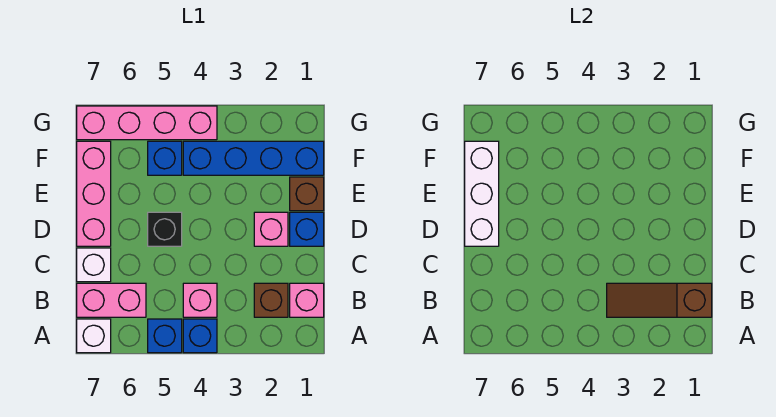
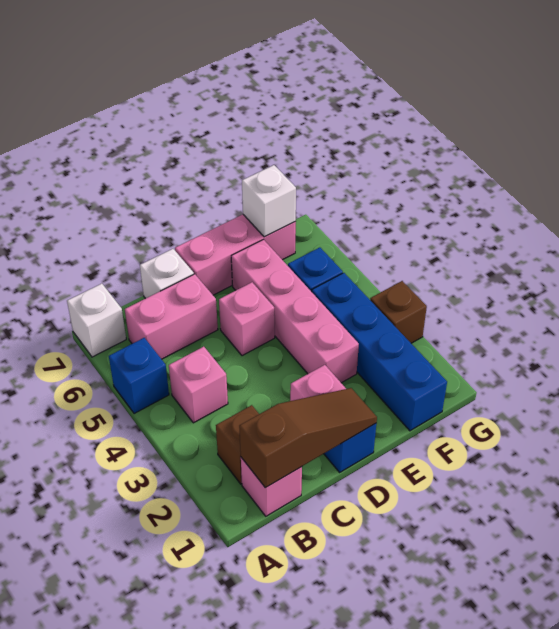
blue 1x1 brick [183,319,217,353] -> none
brown 1x3 slope [607,283,712,317] -> brown 1x3 slope turned to [239,388,377,488]
pink 1x2 brick [77,283,146,317] -> pink 1x2 brick turned to [125,274,218,359]
black 1x1 brick [148,212,182,246] -> pink 1x1 brick [219,282,275,356]
white 1x3 brick [465,141,499,246] -> white 1x1 brick [242,165,296,237]
brown 1x1 brick [290,177,324,211] -> brown 1x1 brick moved to [370,281,427,343]
pink 1x4 brick [77,106,217,140] -> pink 1x4 brick moved to [231,240,359,383]

